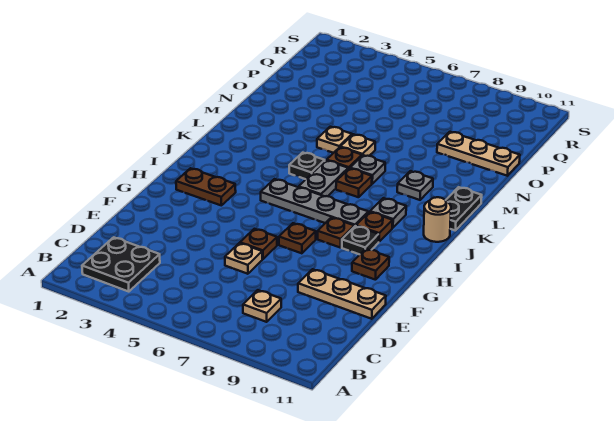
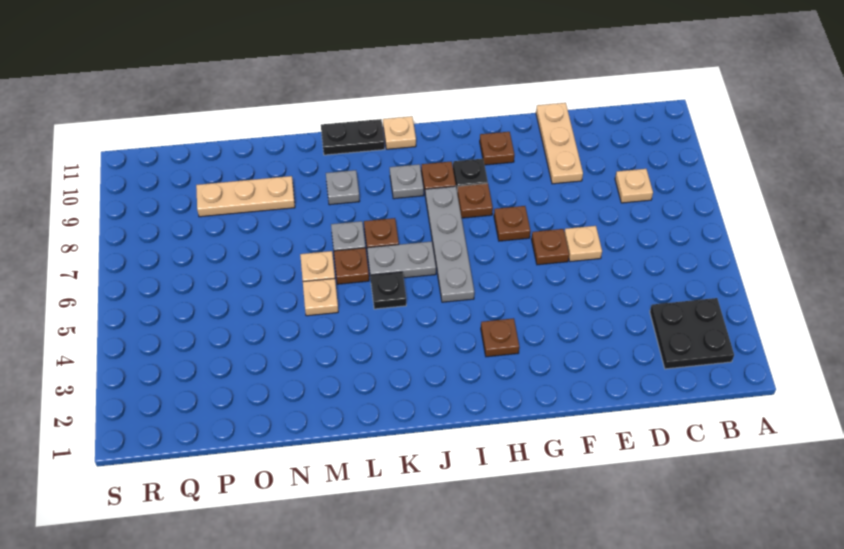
brown 1x2 plate [176,168,236,206] -> brown 1x1 plate [481,318,519,357]
tan 1x1 round brick [424,197,451,242] -> tan 1x1 plate [383,116,416,149]
tan 1x3 plate [437,132,520,176] -> tan 1x3 plate turned to [196,176,295,217]

